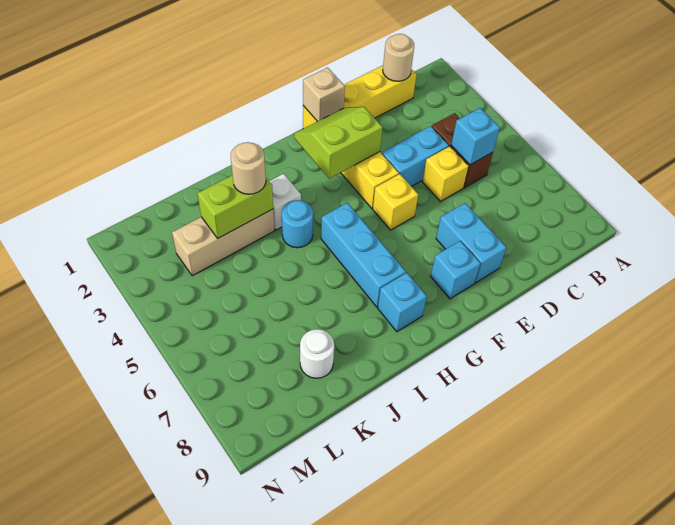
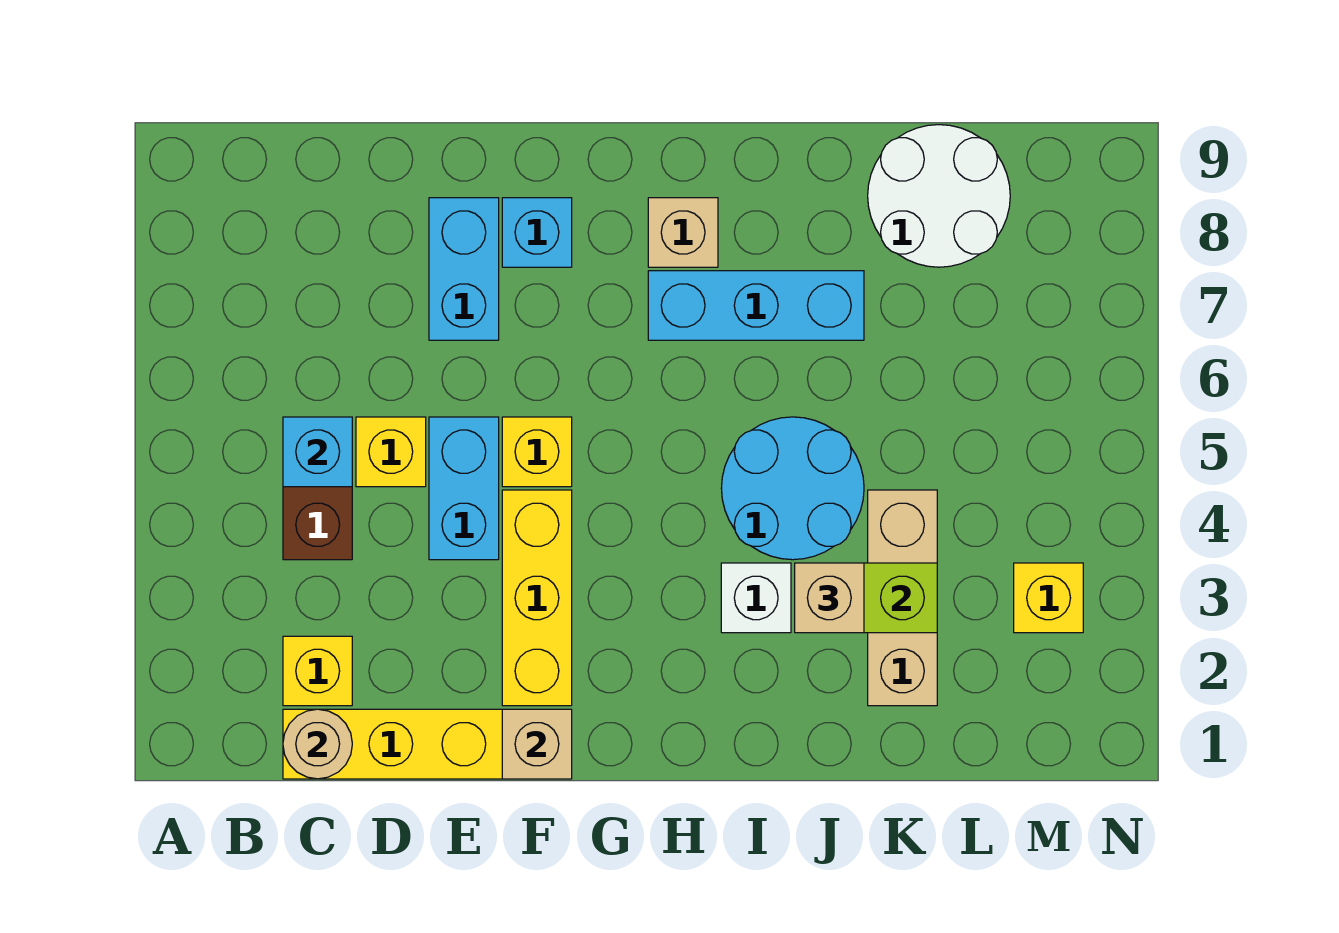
none -> yellow 1x1 brick [283,636,352,706]
cyan 1x2 brick [382,126,449,186] -> cyan 1x2 brick turned to [429,417,499,560]
lime 2x2 slope [294,107,383,179] -> none
cyan 1x3 brick [321,203,406,307] -> cyan 1x3 brick turned to [648,271,864,340]
cyan 1x1 brick [378,273,427,332] -> tan 1x1 brick [648,198,718,267]
cyan 1x1 round brick [282,200,313,248] -> cyan 2x2 round brick [721,417,864,560]
tan 1x3 brick [172,209,274,276] -> tan 1x3 brick turned to [868,490,937,706]
tan 1x1 round brick [231,142,266,194] -> tan 1x1 brick [795,563,864,633]
white 1x1 round brick [300,329,334,378] -> white 2x2 round brick [868,125,1010,267]
none -> yellow 1x1 brick [1014,563,1083,633]

